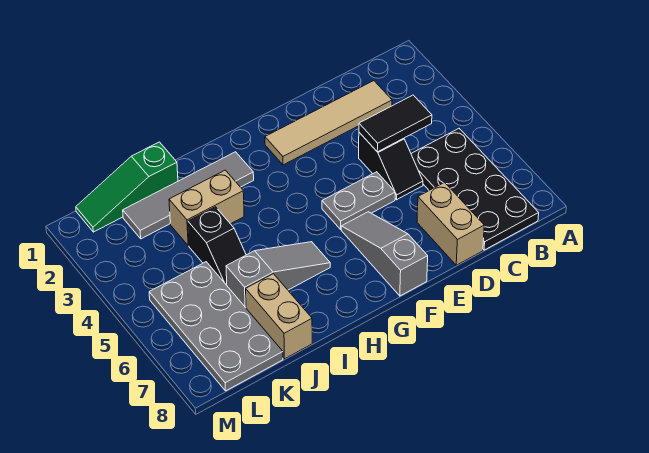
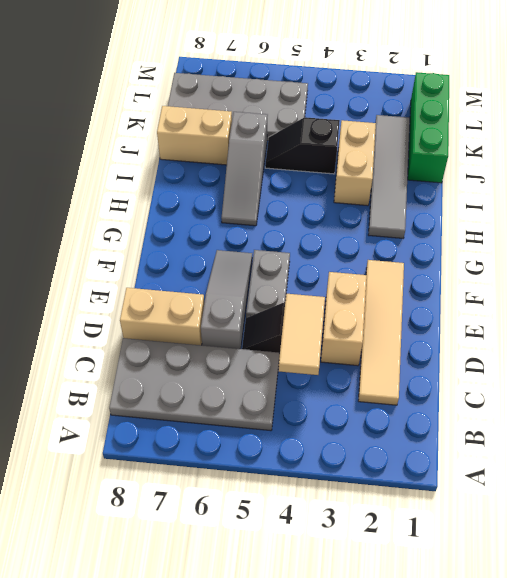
black 2x4 plate [411,129,539,250] -> grey 2x4 plate [109,338,279,431]
black 1x2 tile [359,95,432,152] -> tan 1x2 tile [279,294,325,375]
none -> tan 1x2 brick [321,272,367,366]
grey 1x3 slope [341,212,428,296] -> grey 1x3 slope turned to [201,250,252,349]
green 1x3 slope [76,142,178,232] -> green 1x3 brick [408,72,449,183]

